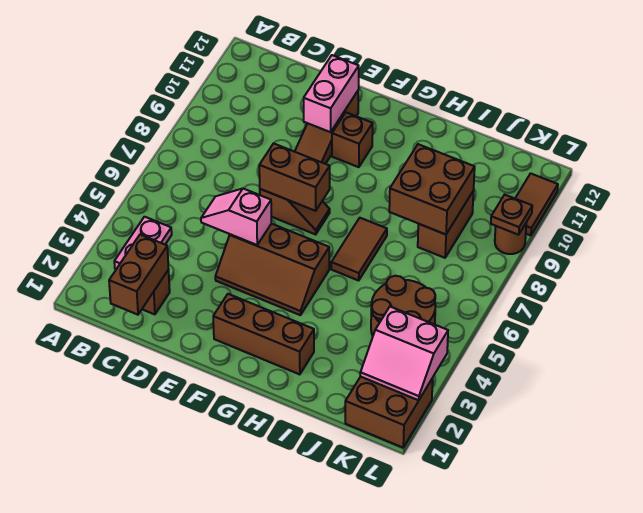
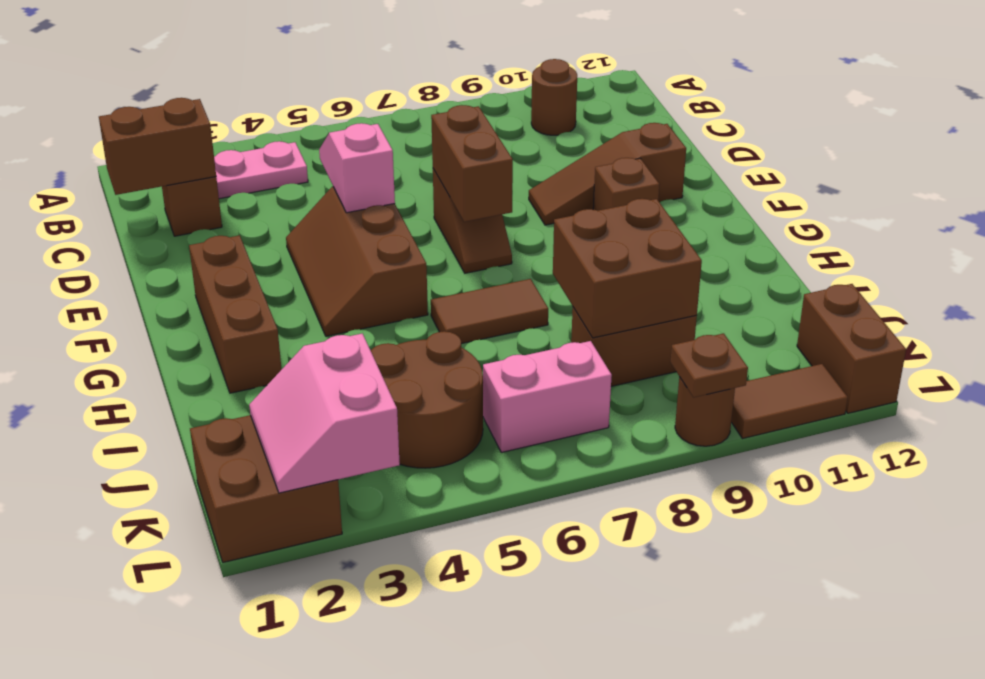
none -> brown 1x1 round brick [531,59,577,135]
pink 1x2 brick [304,55,359,132] -> pink 1x2 brick moved to [483,341,612,452]
none -> brown 1x2 brick [797,284,906,413]

